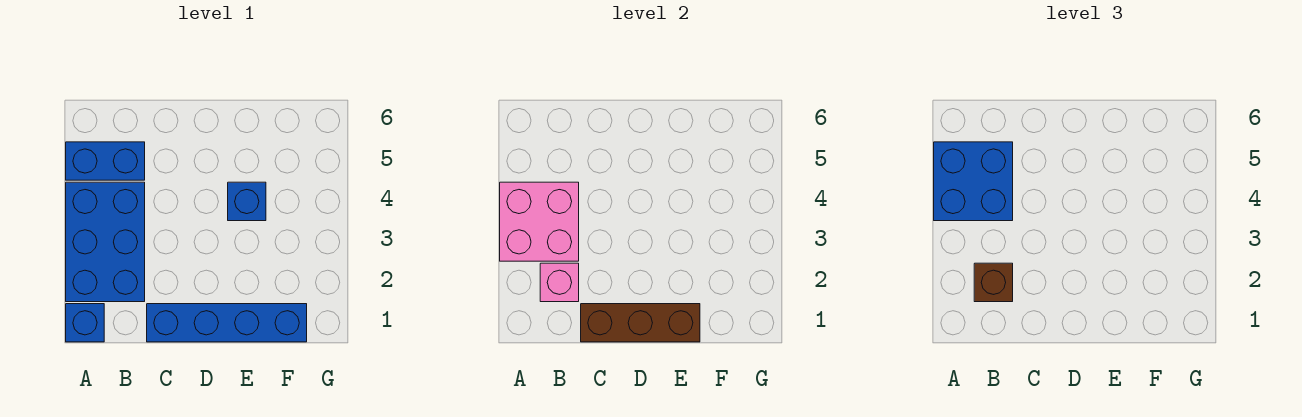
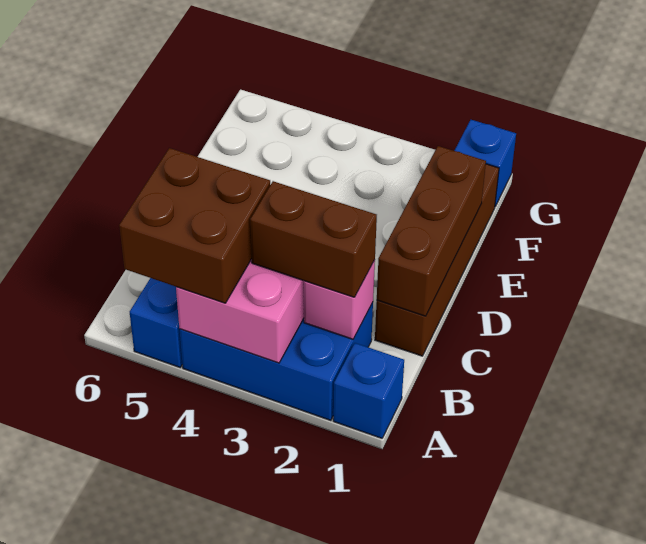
blue 2x2 brick [934,142,1013,221] -> brown 2x2 brick [119,148,270,303]
brown 1x1 brick [974,263,1013,302] -> brown 1x2 brick [250,181,377,297]
blue 1x4 brick [147,304,307,342] -> brown 1x4 brick [375,164,499,356]
blue 1x1 brick [228,182,266,221] -> blue 1x1 brick moved to [454,120,516,206]

